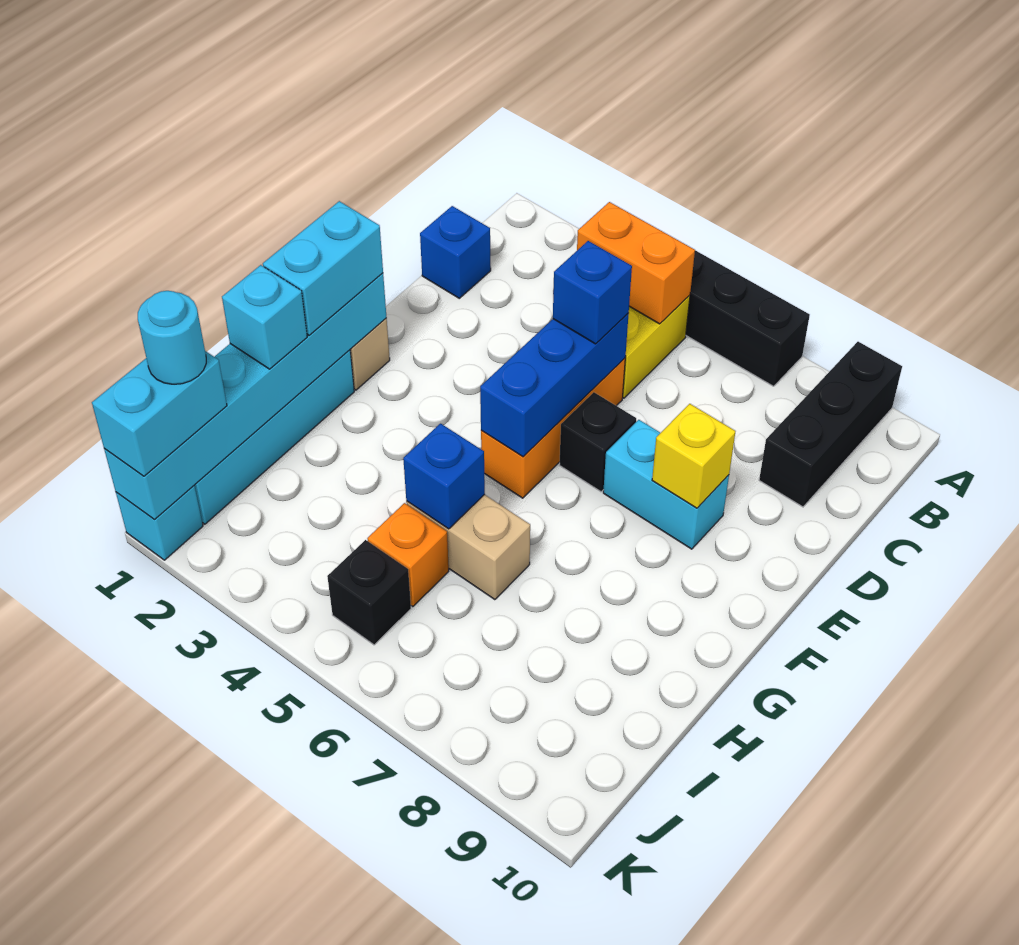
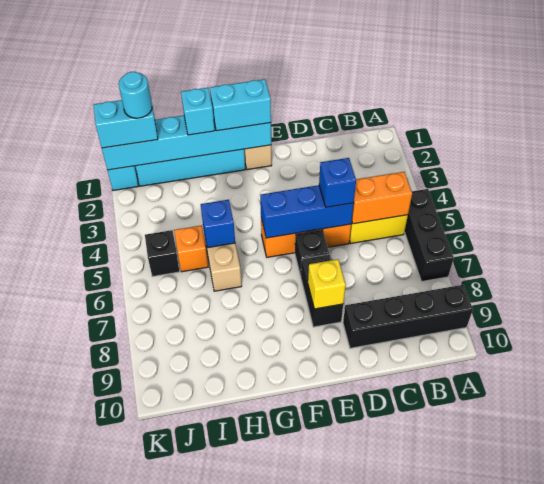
black 1x3 brick [759,342,902,507] -> black 1x4 brick [343,285,473,348]
orange 1x2 brick [577,202,695,324] -> orange 1x2 brick turned to [352,172,412,224]
blue 1x1 brick [420,206,491,298] -> none
cyan 1x2 brick [603,420,729,549] -> black 1x2 brick [301,254,343,327]

